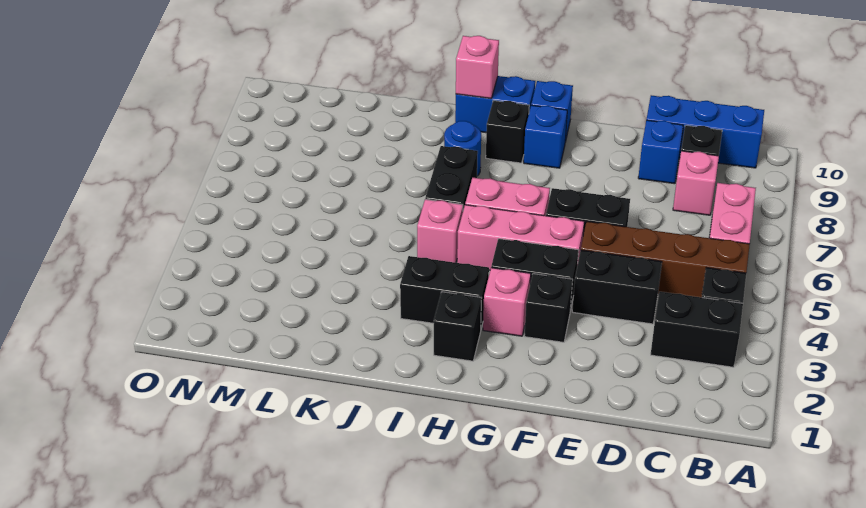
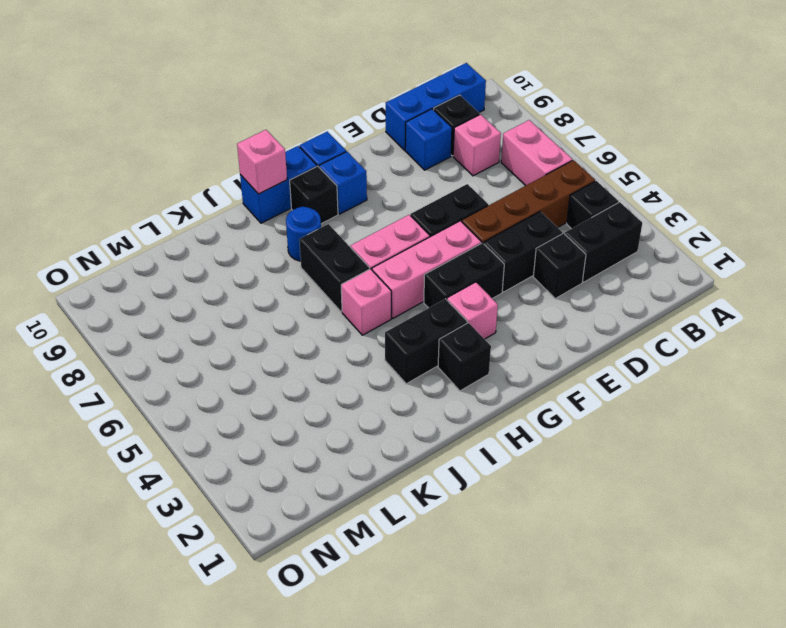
black 1x1 brick [524,274,573,342] -> black 1x1 brick moved to [533,233,586,298]

